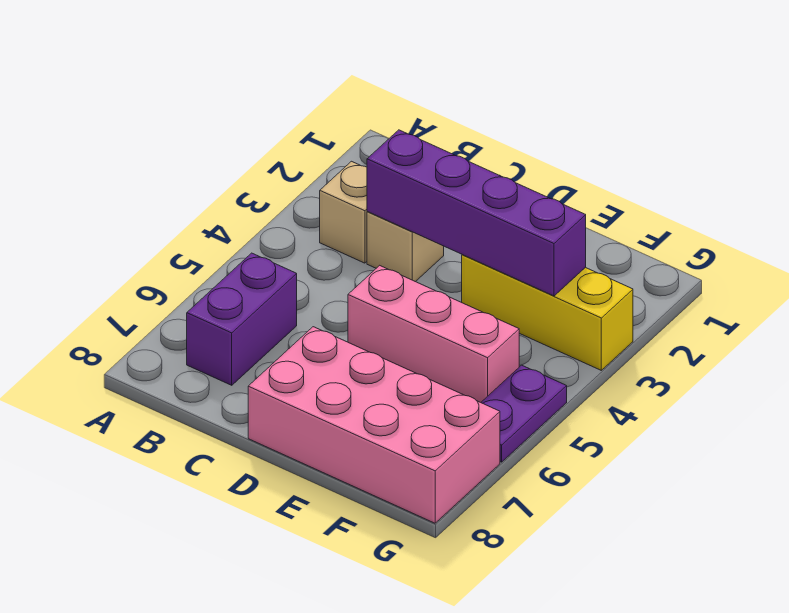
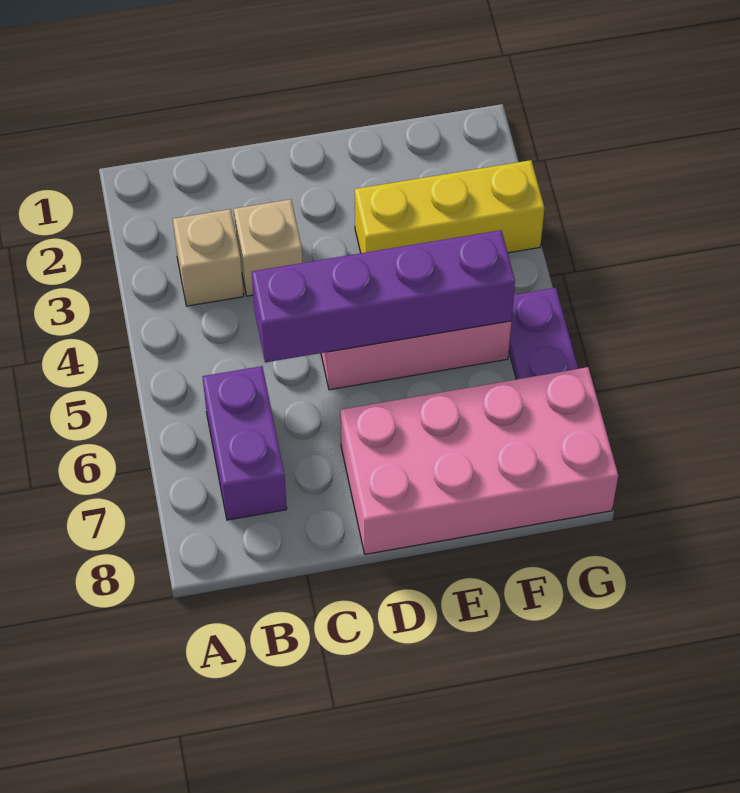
purple 1x4 brick [367,130,586,296] -> purple 1x4 brick moved to [252,230,515,362]

